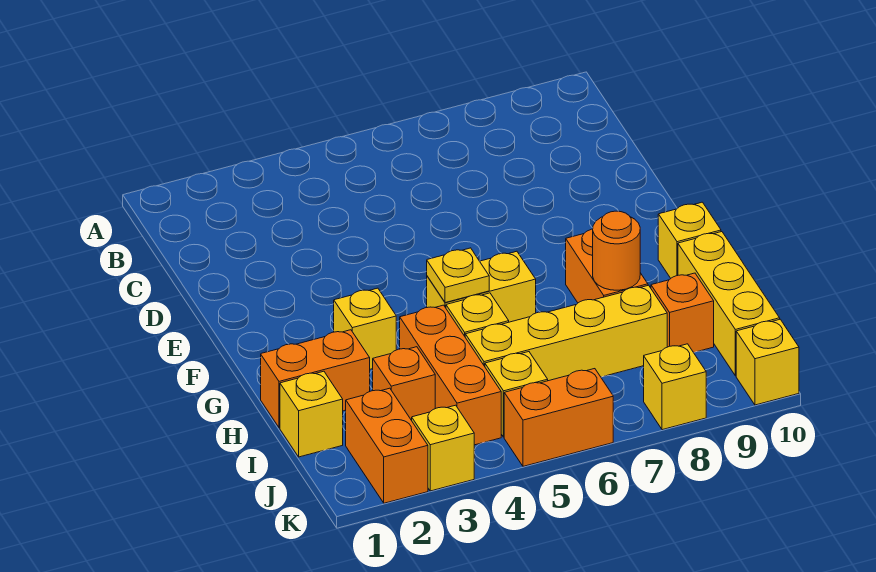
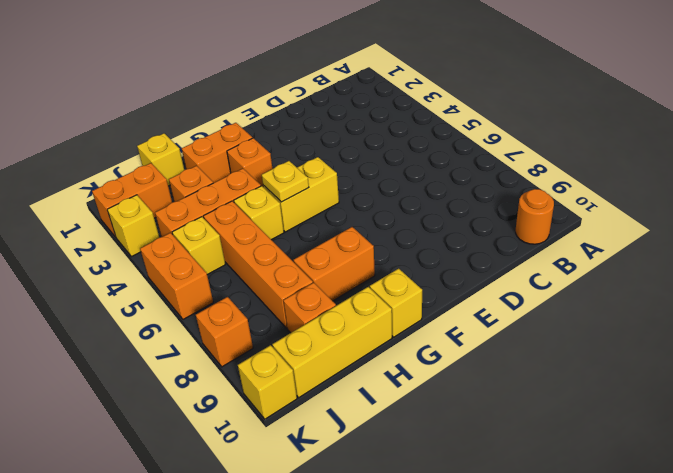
yellow 1x1 brick [334,288,396,369] -> orange 1x1 brick [227,138,272,187]
yellow 1x2 brick [427,251,536,322] -> yellow 1x2 brick turned to [263,157,339,232]
orange 1x2 brick [261,330,370,428] -> orange 1x2 brick turned to [182,123,252,183]
orange 1x1 round brick [593,211,640,290] -> orange 1x1 round brick moved to [516,189,554,244]
yellow 1x4 brick [465,285,667,381] -> orange 1x4 brick [204,201,313,328]
yellow 1x1 brick [644,344,706,430] -> orange 1x1 brick [196,297,253,367]

